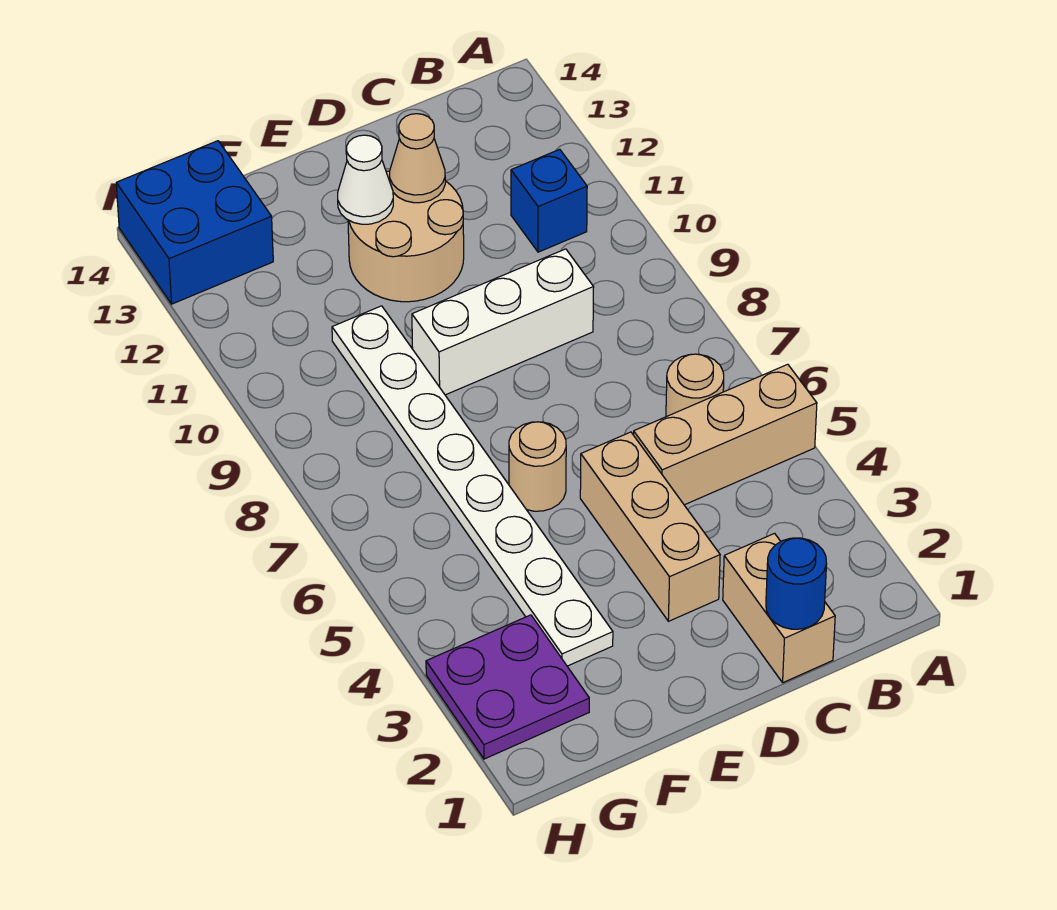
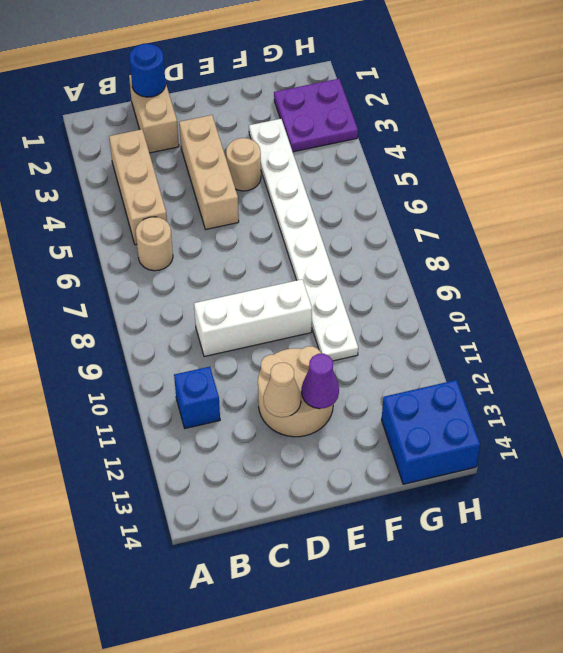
tan 1x3 brick [634,364,817,505] -> tan 1x3 brick turned to [109,129,167,245]
tan 1x1 round brick [509,422,566,511] -> tan 1x1 round brick moved to [226,138,261,191]
white 1x1 cone [338,135,393,224] -> purple 1x1 cone [302,354,339,409]

